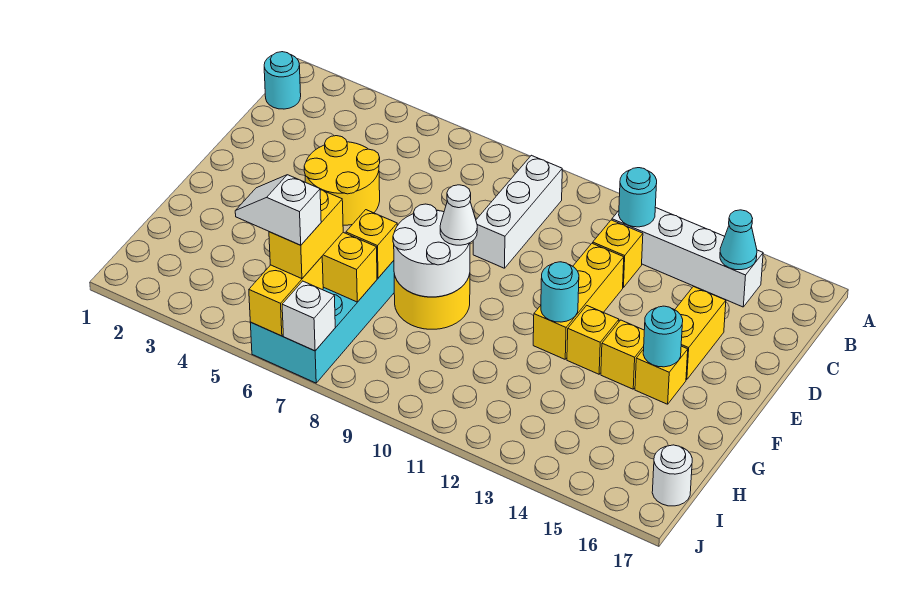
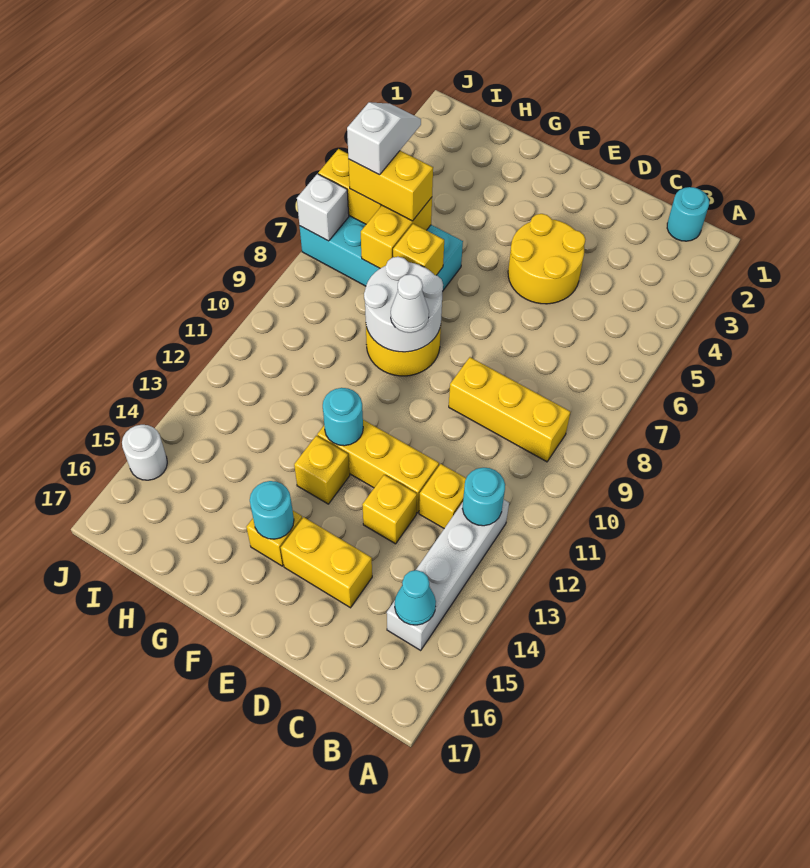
white 1x3 brick [473,155,562,268] -> yellow 1x3 brick [449,357,570,462]
yellow 1x1 brick [601,320,644,389] -> yellow 1x1 brick moved to [362,475,417,544]
white 1x1 round brick [652,445,692,506] -> white 1x1 round brick moved to [122,425,167,480]

